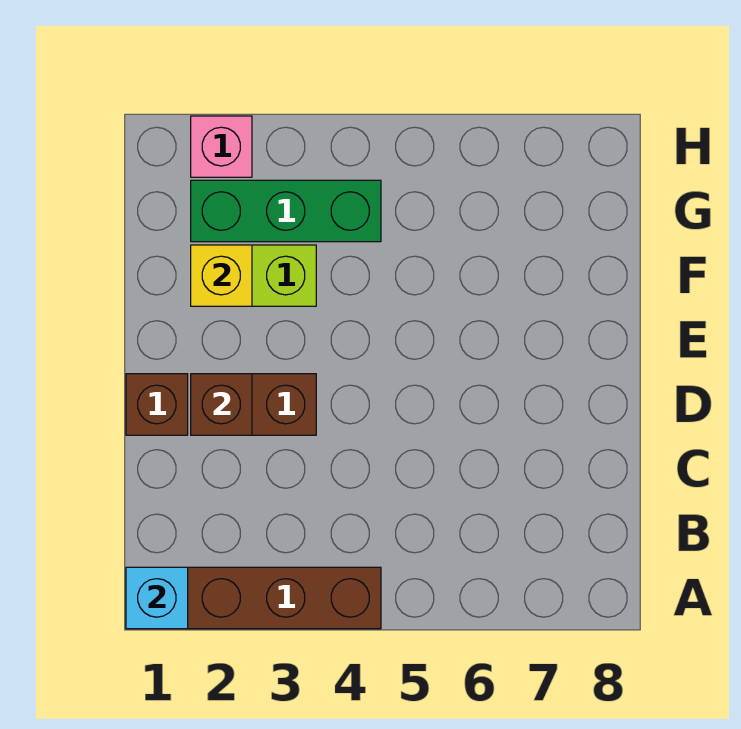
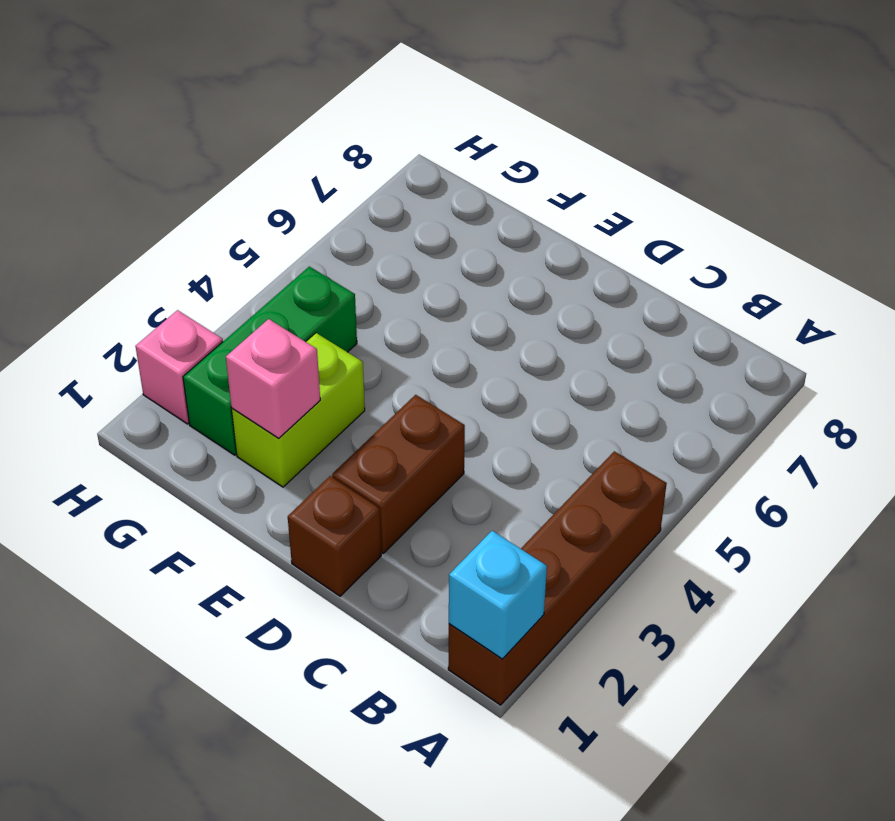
brown 1x1 brick [191,374,252,435] -> none
yellow 1x1 brick [191,245,252,306] -> pink 1x1 brick [226,319,320,438]

